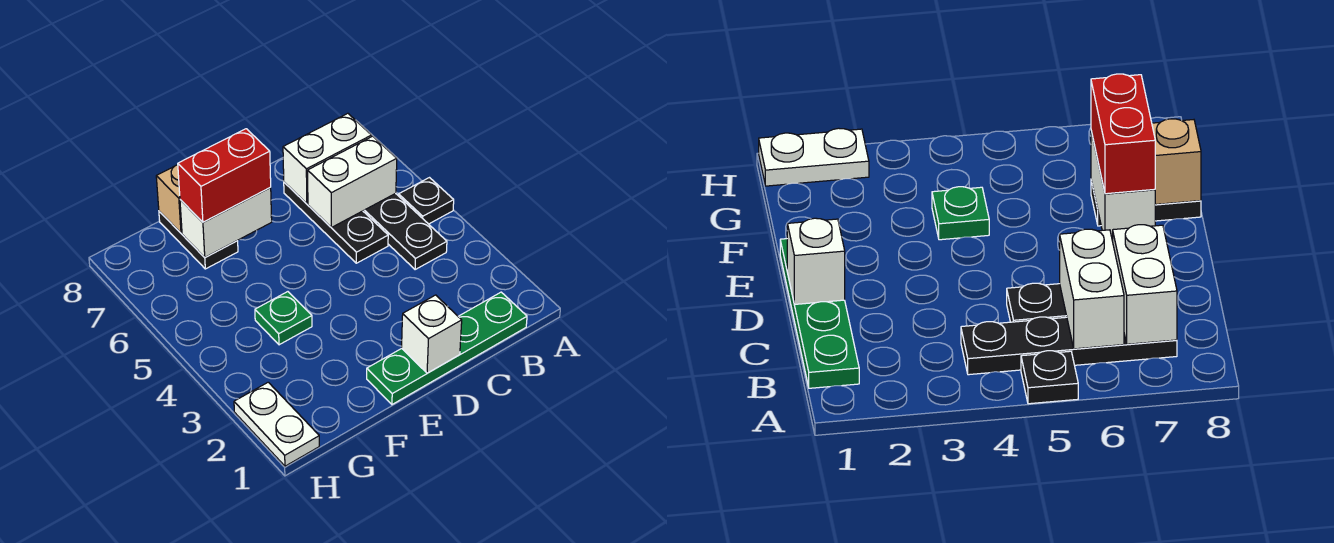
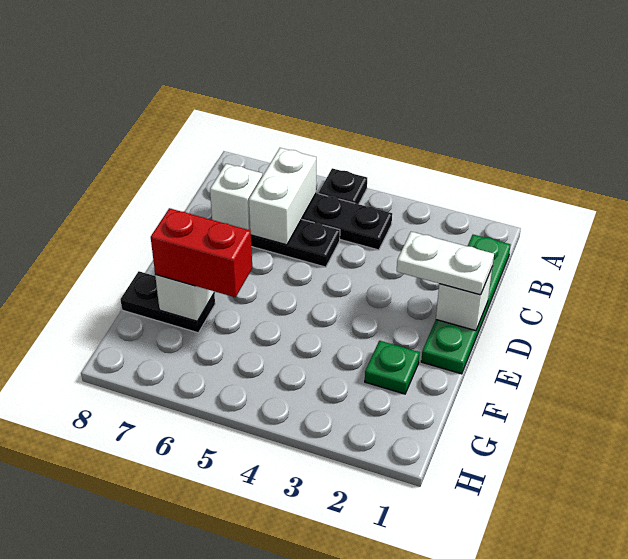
white 1x2 brick [283,113,372,204] -> white 1x1 brick [210,164,262,230]
red 1x2 brick [178,129,271,222] -> red 1x2 brick turned to [151,208,252,297]
green 1x1 plate [255,292,312,345] -> green 1x1 plate moved to [365,341,420,394]
tan 1x1 brick [156,165,182,233] -> none
white 1x2 plate [234,382,319,466] -> white 1x2 plate moved to [397,232,494,295]

